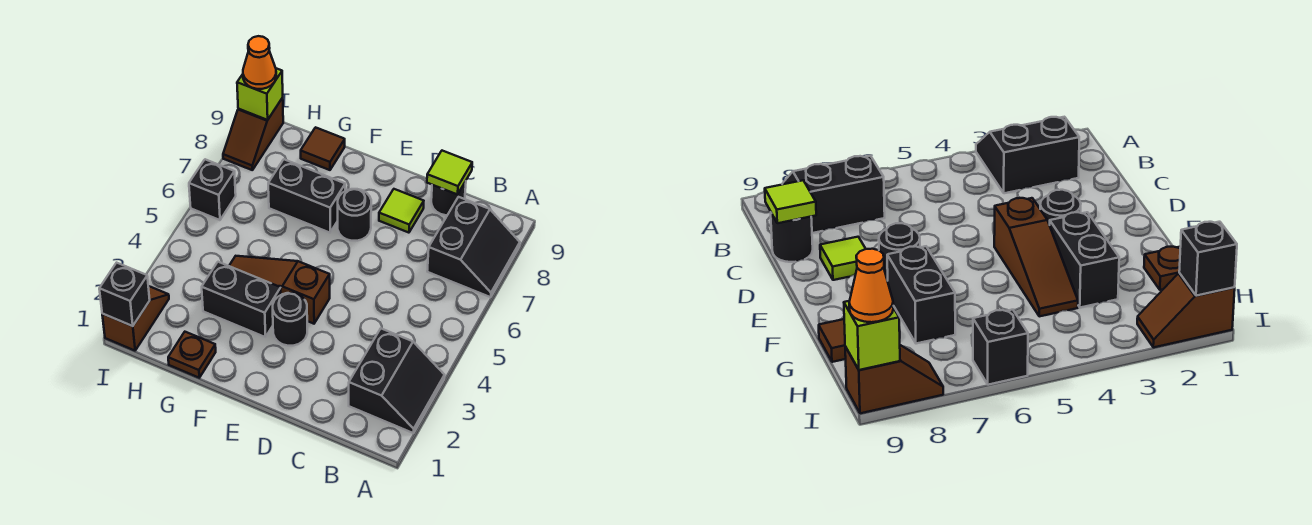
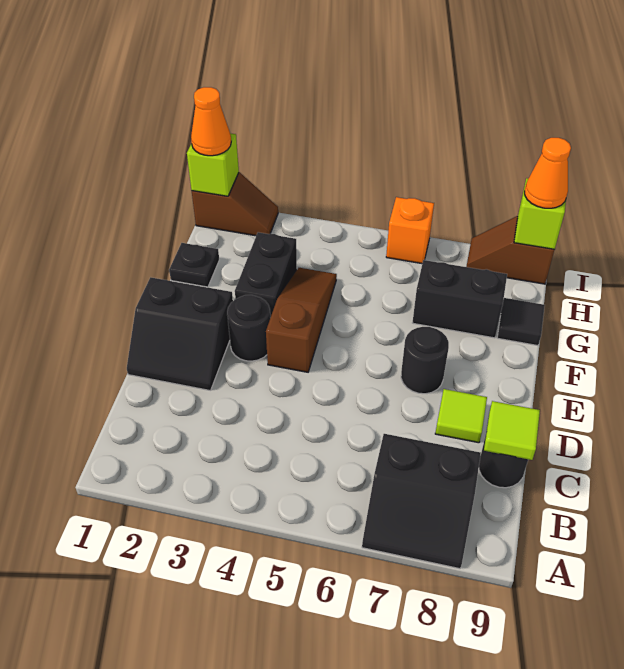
black 2x2 slope [349,329,445,433] -> black 2x2 slope moved to [127,277,233,390]
black 1x2 brick [268,159,345,233] -> black 1x2 brick turned to [412,260,507,338]
brown 1x1 plate [168,332,216,378] -> black 1x1 plate [169,243,219,287]
brown 1x1 tile [301,127,345,170] -> black 1x1 tile [497,298,545,346]
black 1x1 brick [99,263,150,326] -> lime 1x1 brick [187,133,239,196]
none -> orange 1x1 cone [191,87,231,156]
black 1x1 brick [189,159,236,220] -> orange 1x1 brick [386,197,434,264]

